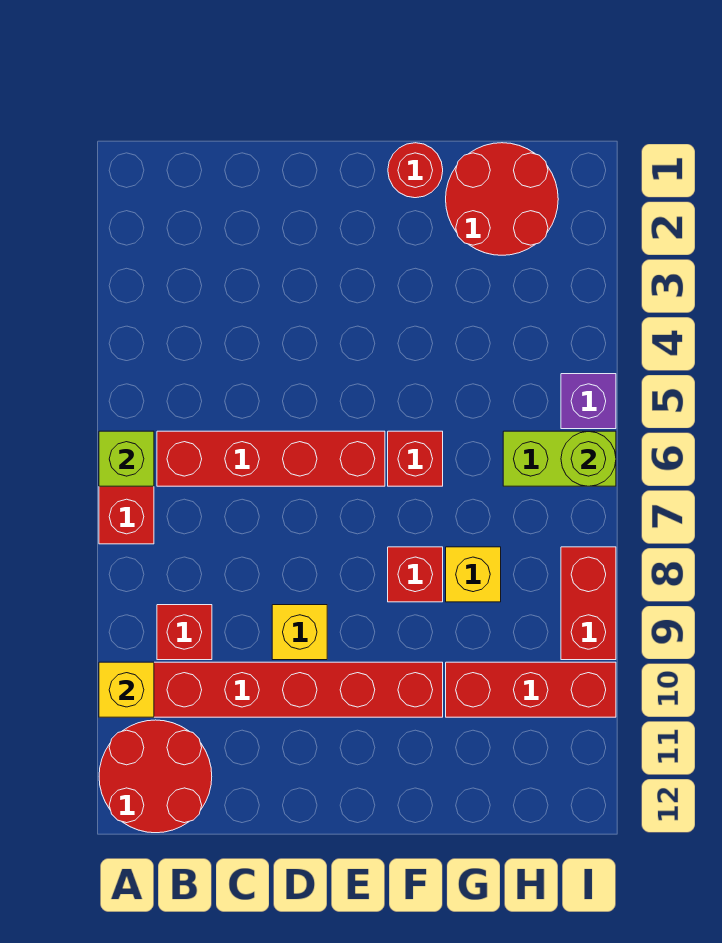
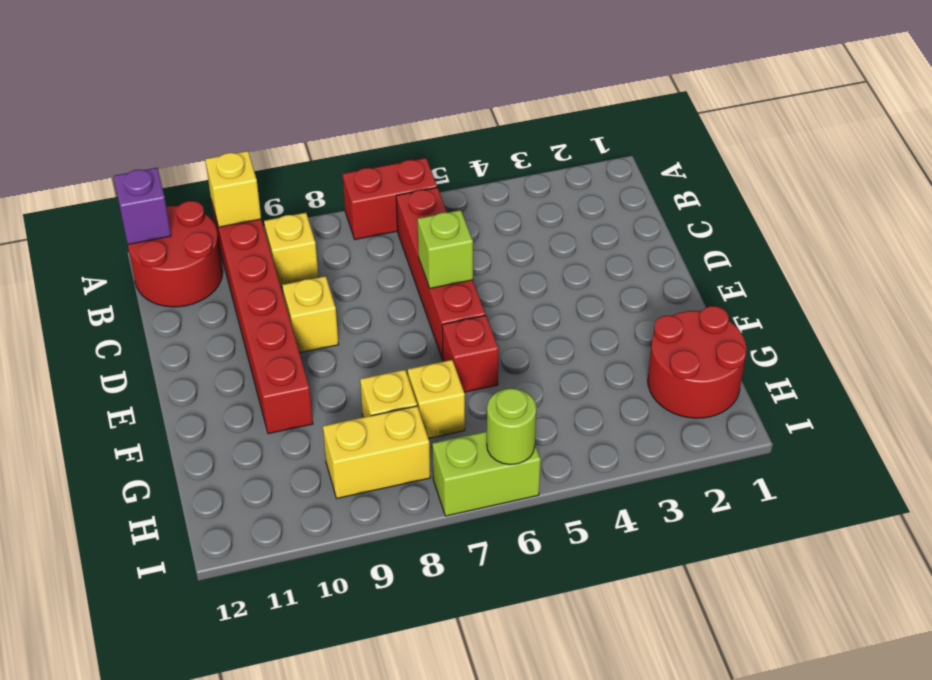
lime 1x1 brick [99,431,154,486] -> lime 1x1 brick moved to [418,210,473,288]
red 1x1 brick [157,605,212,660] -> yellow 1x1 brick [264,213,318,287]
red 1x1 round brick [388,143,443,198] -> none
red 1x1 brick [388,547,443,602] -> none
none -> yellow 1x1 brick [408,360,465,438]
red 1x3 brick [446,662,616,717] -> none
lime 1x2 brick [503,431,616,486] -> lime 1x2 brick turned to [432,431,541,516]
none -> yellow 1x2 brick [323,406,430,498]
purple 1x1 brick [561,374,616,429] -> purple 1x1 brick moved to [114,168,171,244]
red 1x2 brick [561,547,616,660] -> none

